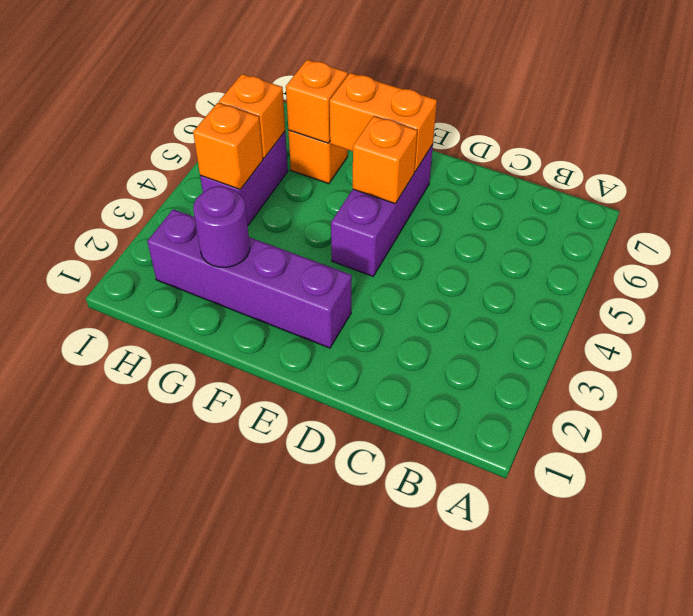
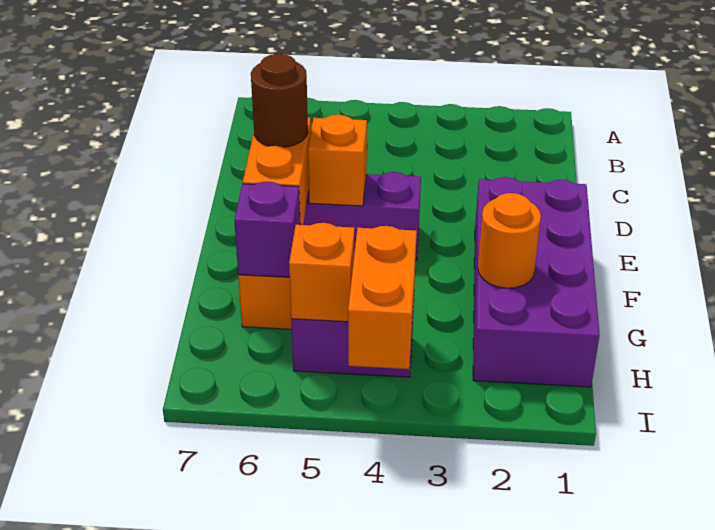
purple 1x4 brick [147,209,352,348] -> purple 2x4 brick [473,177,600,387]
none -> brown 1x1 round brick [251,54,308,147]
purple 1x1 round brick [193,186,250,267] -> orange 1x1 round brick [478,193,541,288]
orange 1x1 brick [286,60,348,143] -> purple 1x1 brick [234,182,300,277]
orange 1x1 brick [193,103,263,189] -> orange 1x2 brick [348,226,417,369]

